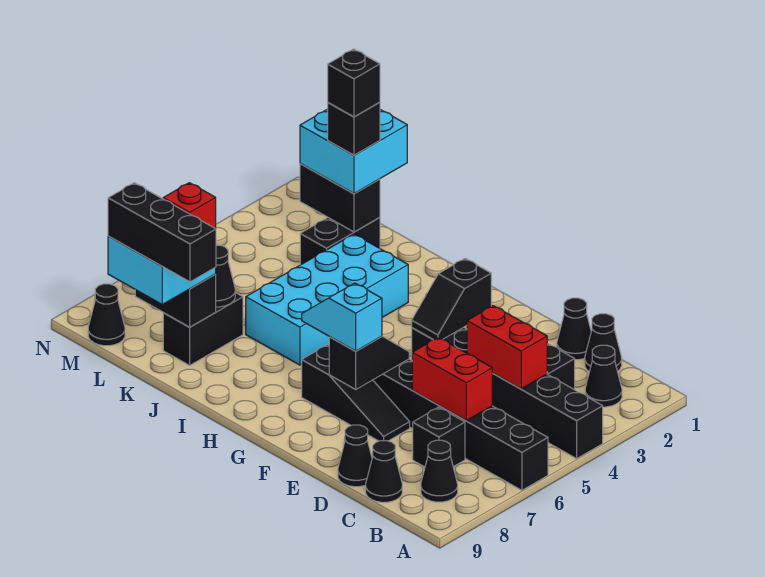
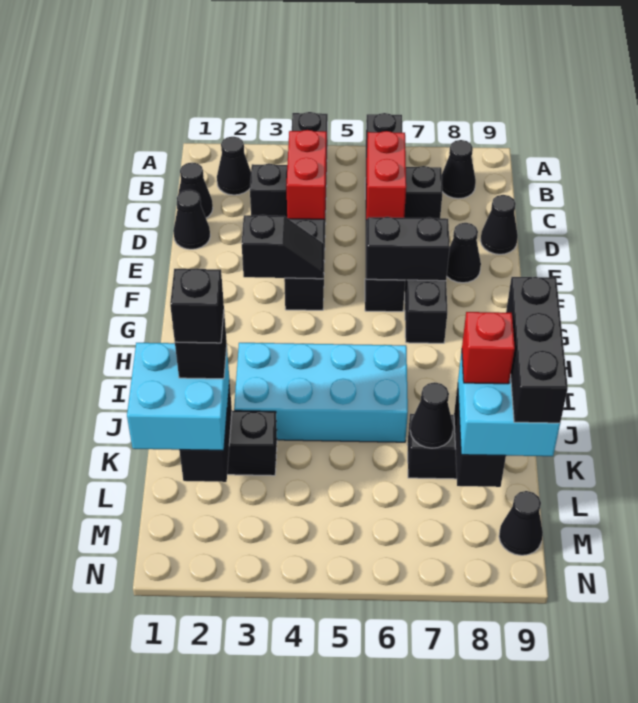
black 1x1 cone [366,441,402,502] -> black 1x1 cone moved to [447,223,481,283]
black 1x2 slope [329,336,409,389] -> black 1x2 brick [366,217,450,281]
cyan 1x2 slope [302,283,382,351] -> none

